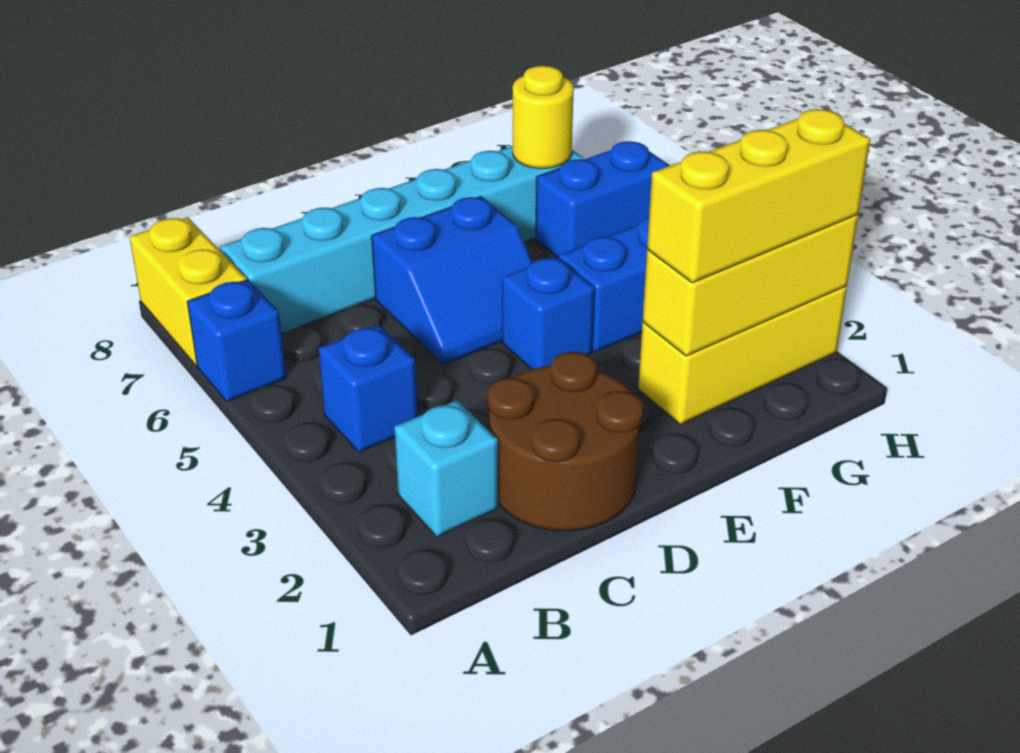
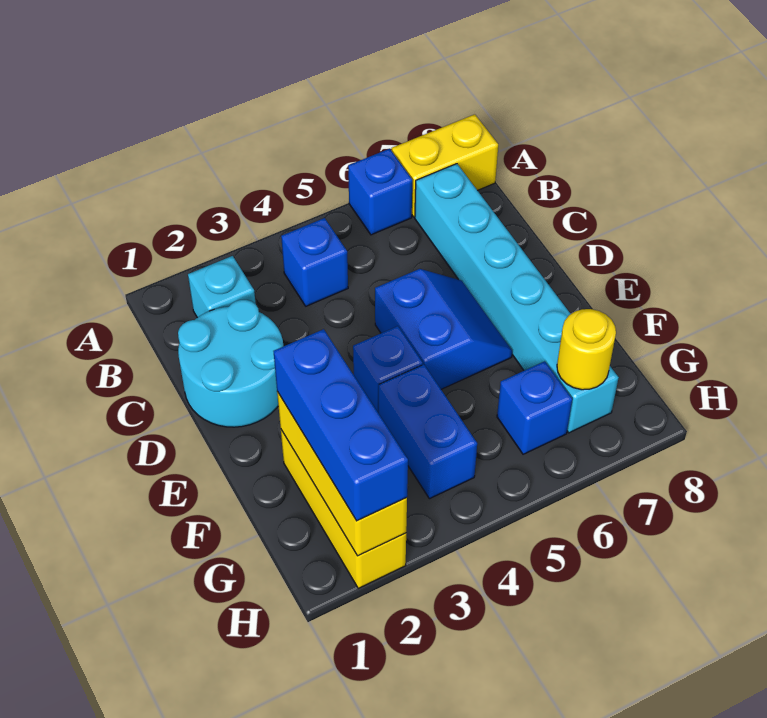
brown 2x2 round brick [488,352,643,531] -> cyan 2x2 round brick [178,300,283,427]
blue 2x2 slope [372,197,532,365] -> blue 2x2 slope turned to [375,269,512,389]
yellow 1x3 brick [647,109,870,283] -> blue 1x3 brick [273,329,408,521]
blue 1x2 brick [536,141,670,258] -> blue 1x1 brick [497,361,572,454]

